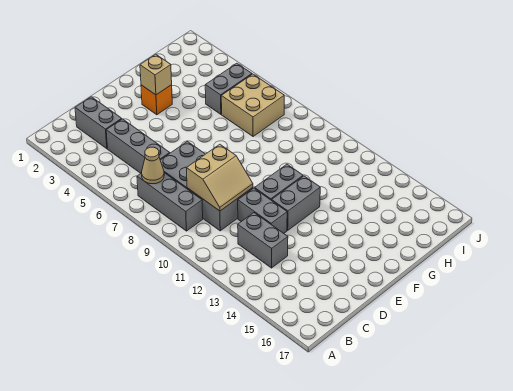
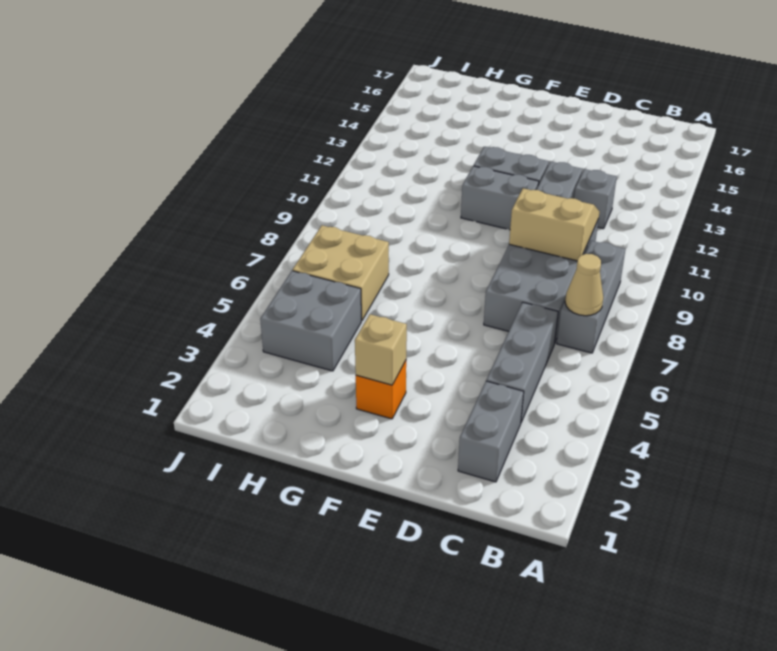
grey 1x2 brick [238,213,288,268] -> grey 1x1 brick [574,169,617,229]
grey 1x2 brick [205,63,252,114] -> grey 2x2 brick [260,271,361,371]

